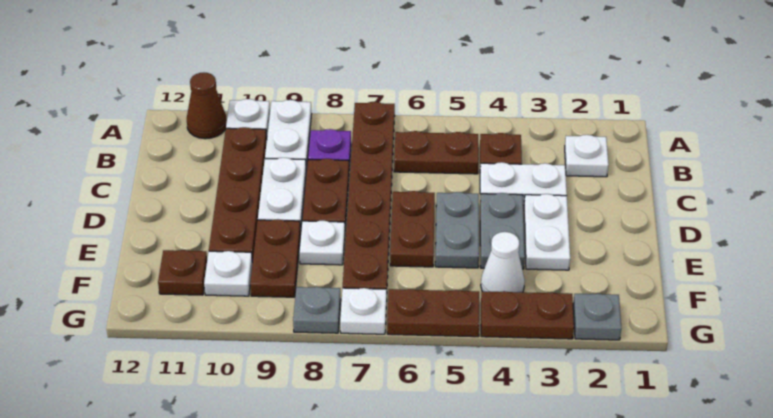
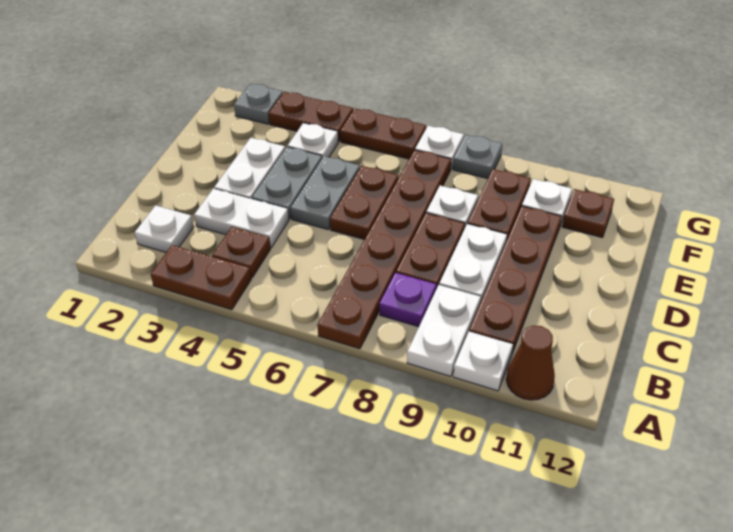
brown 1x2 plate [394,131,479,174] -> brown 1x2 plate moved to [151,245,251,310]
white 1x1 cone [481,232,525,292] -> white 1x1 plate [288,123,338,158]

